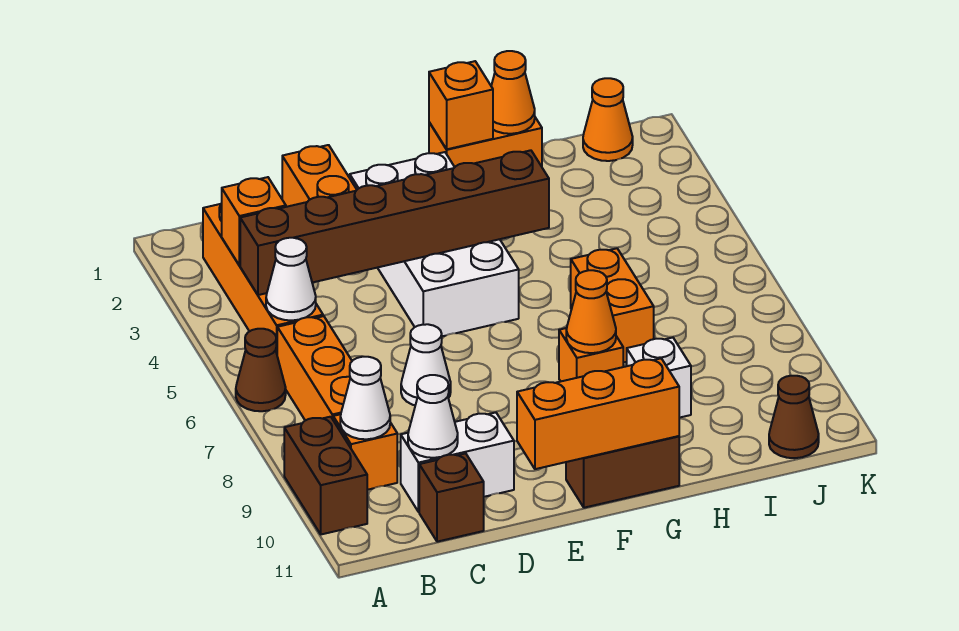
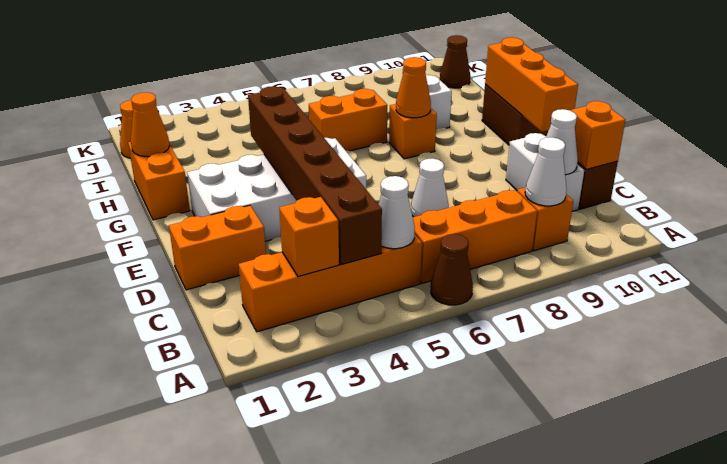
brown 1x2 brick [284,417,367,534] -> none
orange 1x1 brick [429,61,493,149] -> orange 1x1 brick moved to [570,101,625,169]

